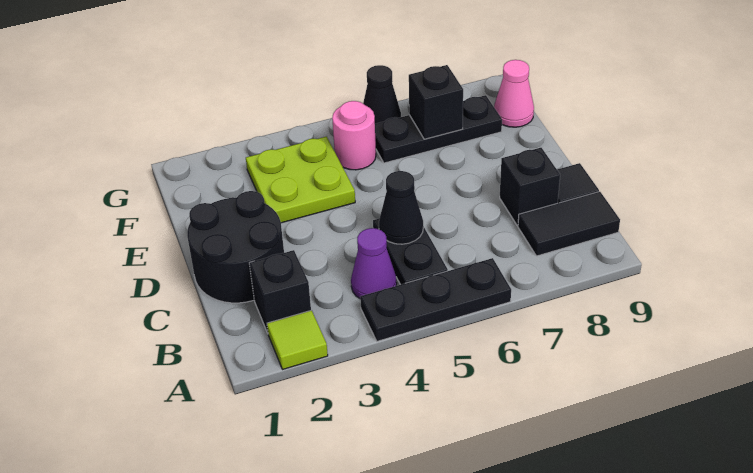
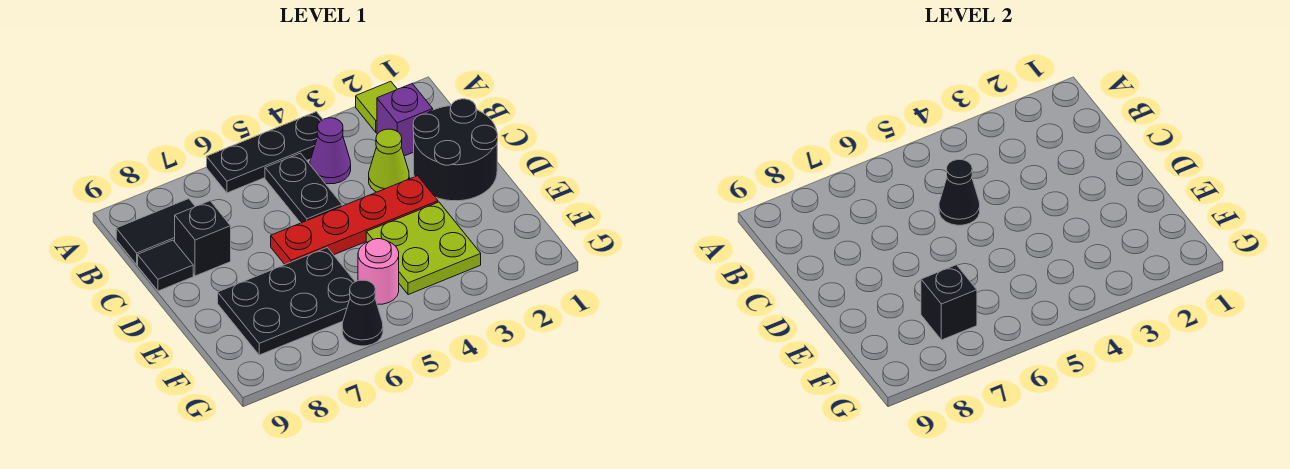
black 1x1 brick [249,250,311,333] -> purple 1x1 brick [377,84,433,156]
none -> lime 1x1 cone [369,129,409,192]
none -> red 1x4 plate [271,176,438,264]
black 1x3 plate [375,95,502,163] -> black 2x3 plate [218,248,355,355]
pink 1x1 cone [494,60,534,127] -> none

